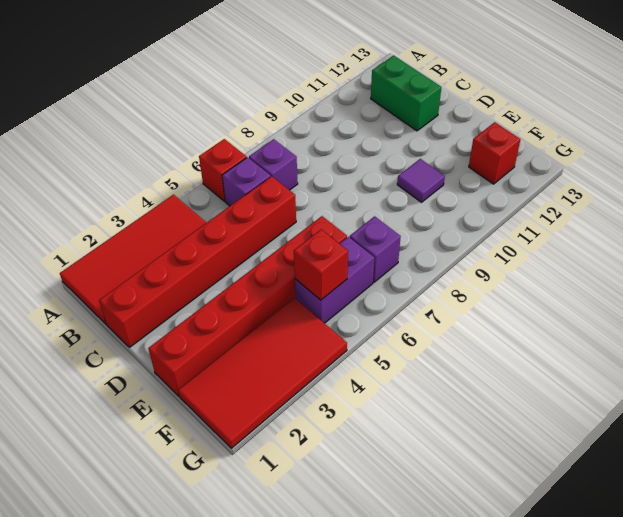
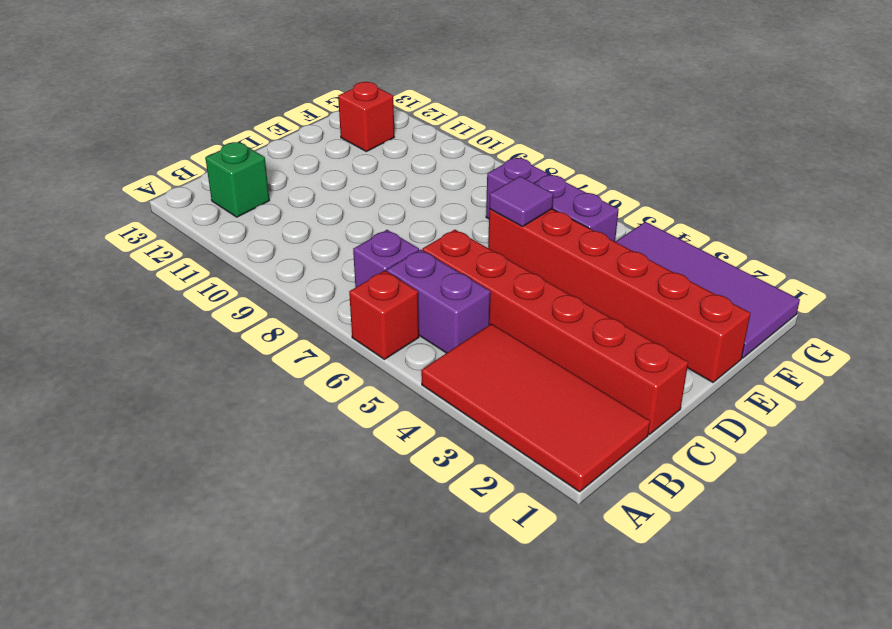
purple 1x1 brick [222,157,271,206] -> purple 1x2 brick [387,250,490,353]
green 1x2 brick [371,55,441,131] -> green 1x1 brick [206,142,270,217]
purple 1x1 tile [397,159,445,202] -> purple 1x1 tile moved to [489,176,553,227]
red 2x4 tile [178,298,347,448] -> purple 2x4 tile [615,222,800,358]
red 1x1 brick [294,229,348,300] -> none

